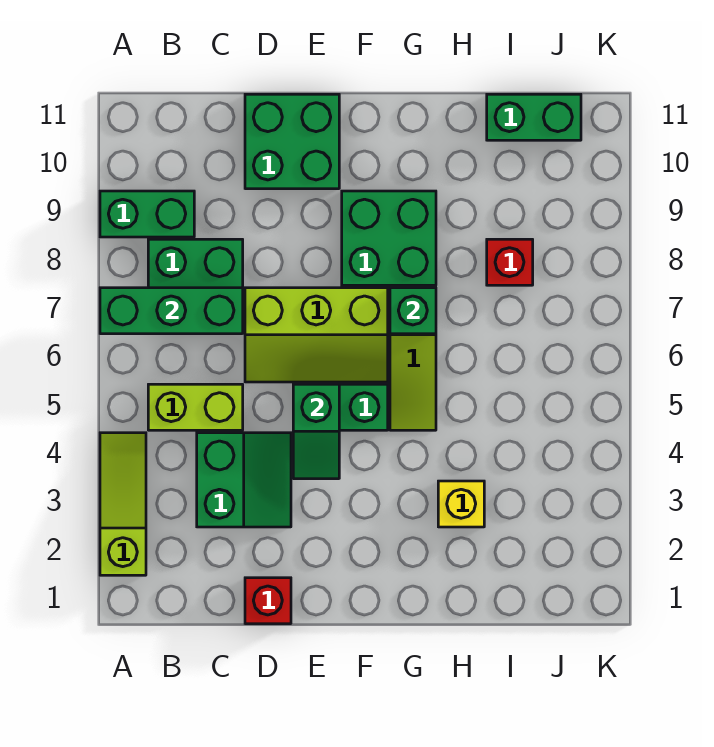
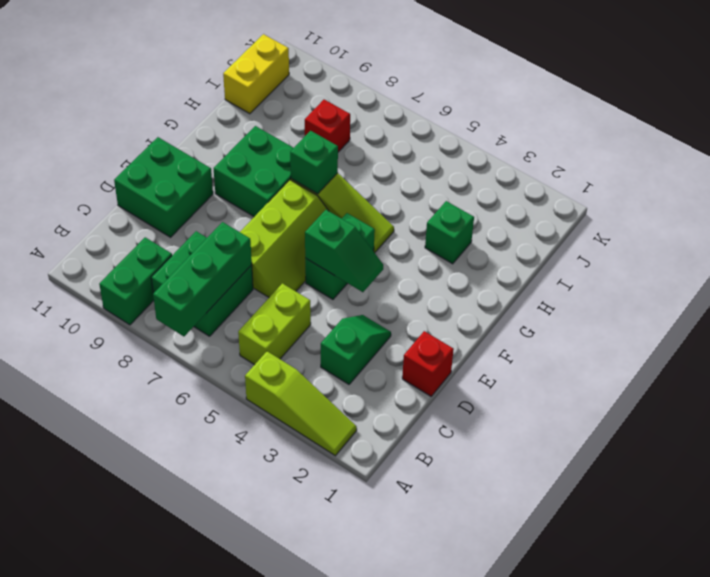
lime 1x3 slope [100,433,146,575] -> lime 1x3 slope turned to [245,351,357,456]
green 2x2 slope [197,433,291,527] -> green 1x2 slope [321,315,391,384]
yellow 1x1 brick [438,481,484,527] -> green 1x1 brick [425,201,474,264]
green 1x2 brick [487,94,581,140] -> yellow 1x2 brick [223,34,289,114]

